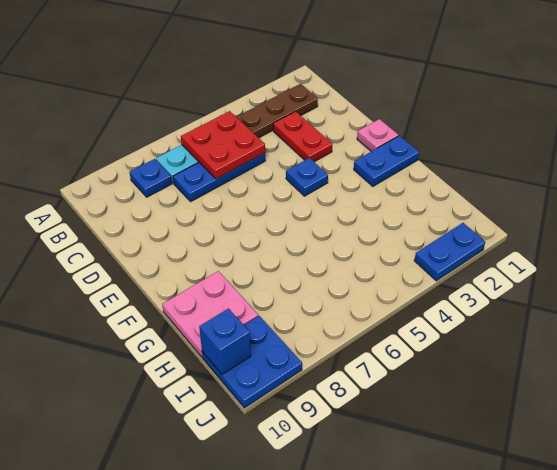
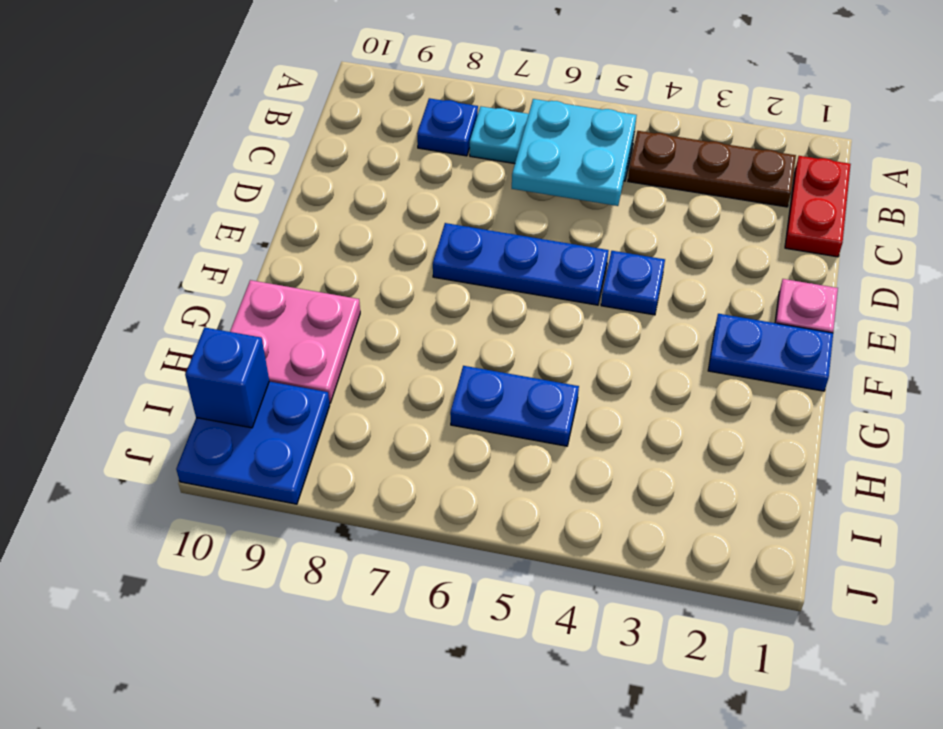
red 2x2 plate [181,111,265,179] -> cyan 2x2 plate [512,99,637,206]
red 1x2 plate [273,111,332,162] -> red 1x2 plate moved to [785,156,851,257]
blue 1x3 plate [173,153,265,201] -> blue 1x3 plate moved to [433,223,609,305]
blue 1x2 plate [414,223,485,281] -> blue 1x2 plate moved to [450,366,579,446]

